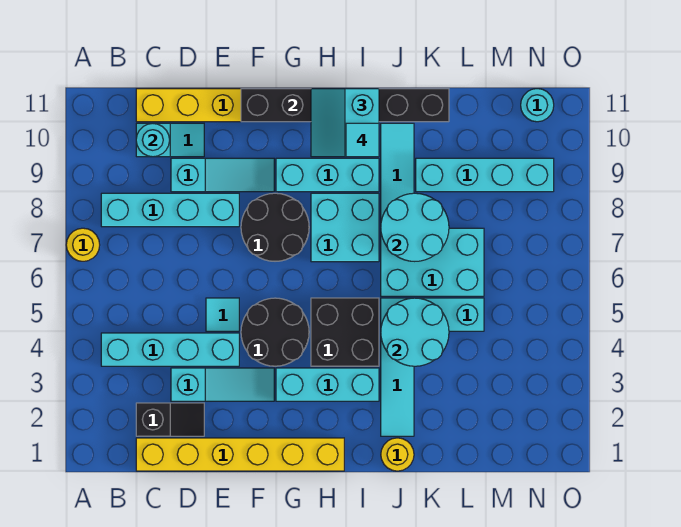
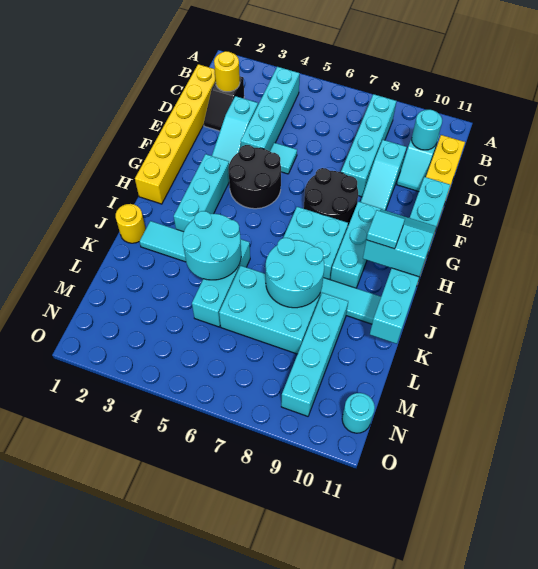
yellow 1x1 round brick [66,228,100,261] -> yellow 1x1 round brick moved to [214,51,240,92]
black 1x6 brick [241,89,449,122] -> cyan 1x6 brick [370,177,450,344]
black 2x2 brick [311,298,379,366] -> none
cyan 2x3 brick [381,228,484,296] -> cyan 2x3 brick turned to [219,266,321,354]

